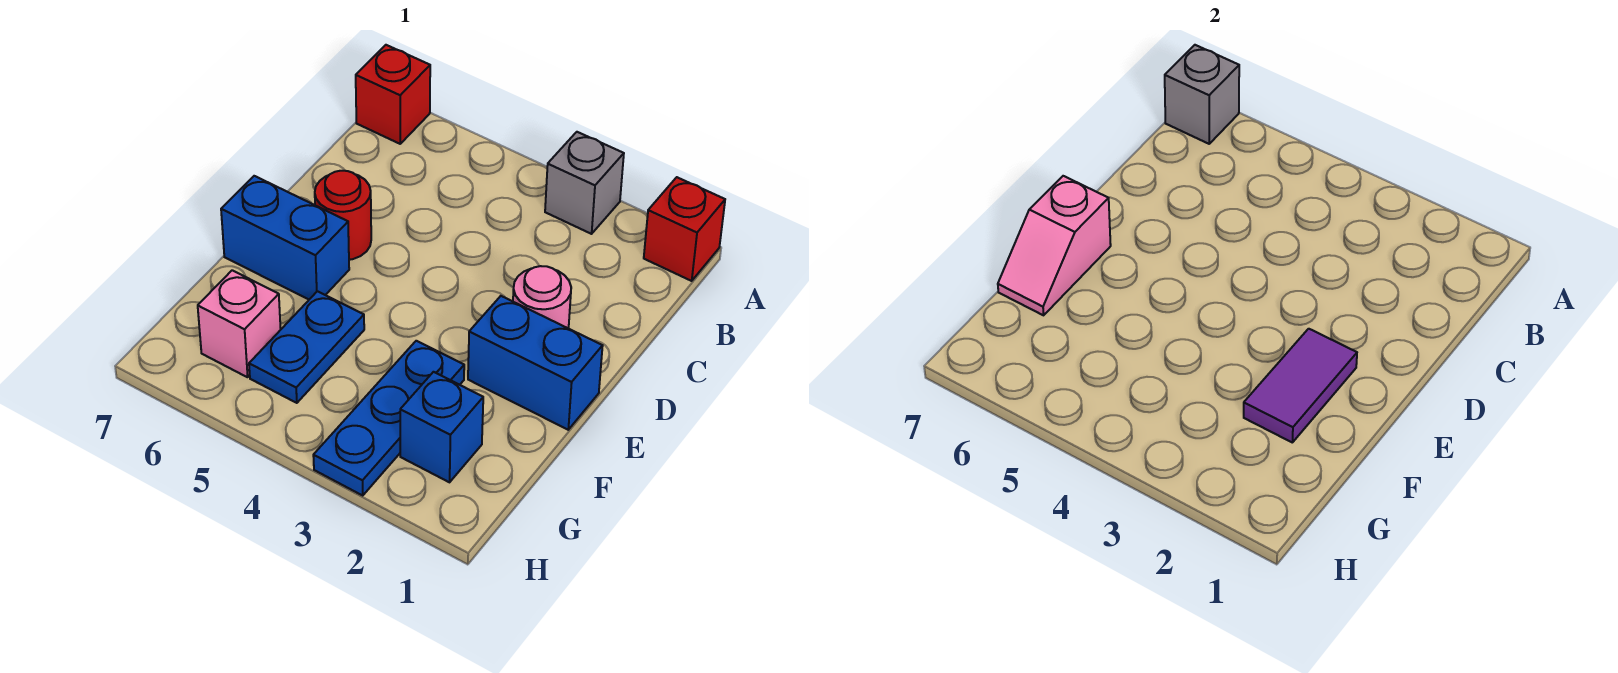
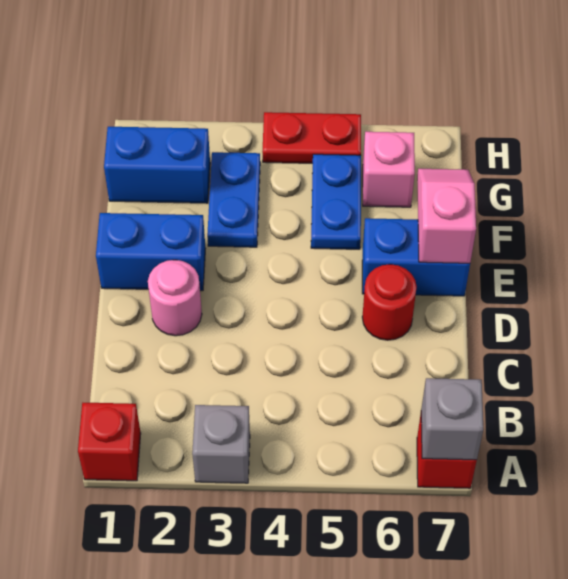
purple 1x2 tile [1244,329,1357,442] -> none
blue 1x3 plate [313,341,464,495] -> blue 1x2 plate [207,152,260,247]
blue 1x1 brick [400,372,483,482] -> blue 1x2 brick [104,127,210,203]
none -> red 1x2 plate [262,112,361,163]

